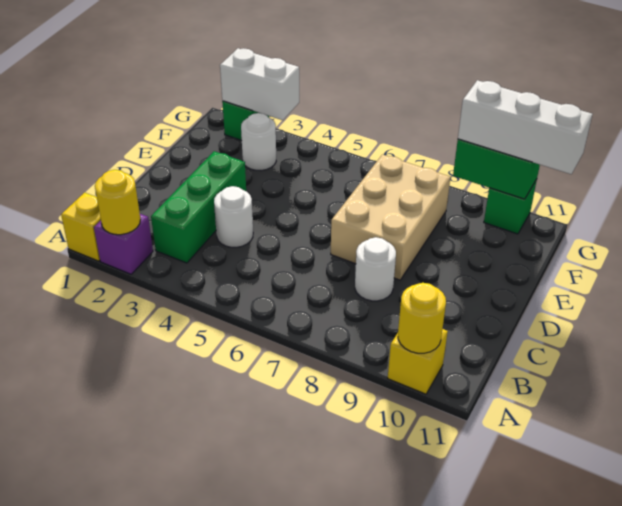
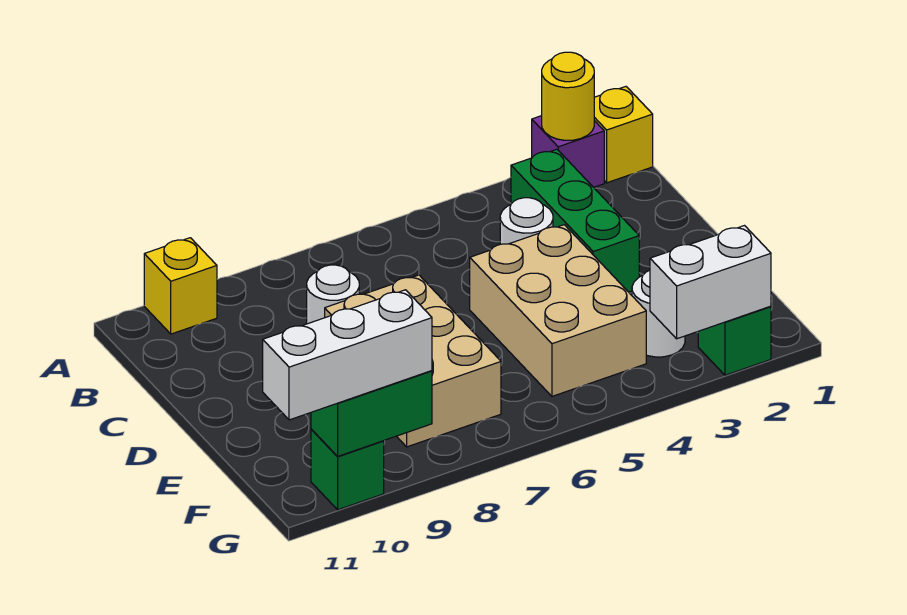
yellow 1x1 round brick [398,283,446,353] -> none
none -> tan 2x3 brick [470,225,646,396]

